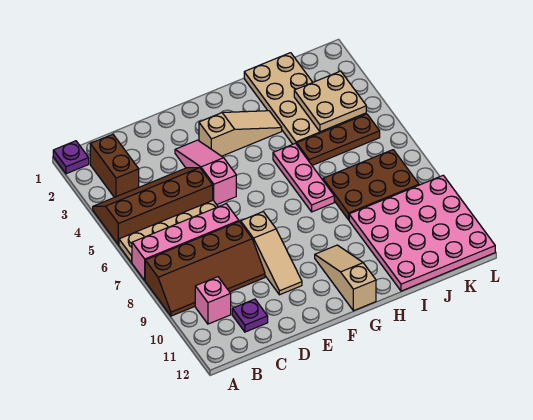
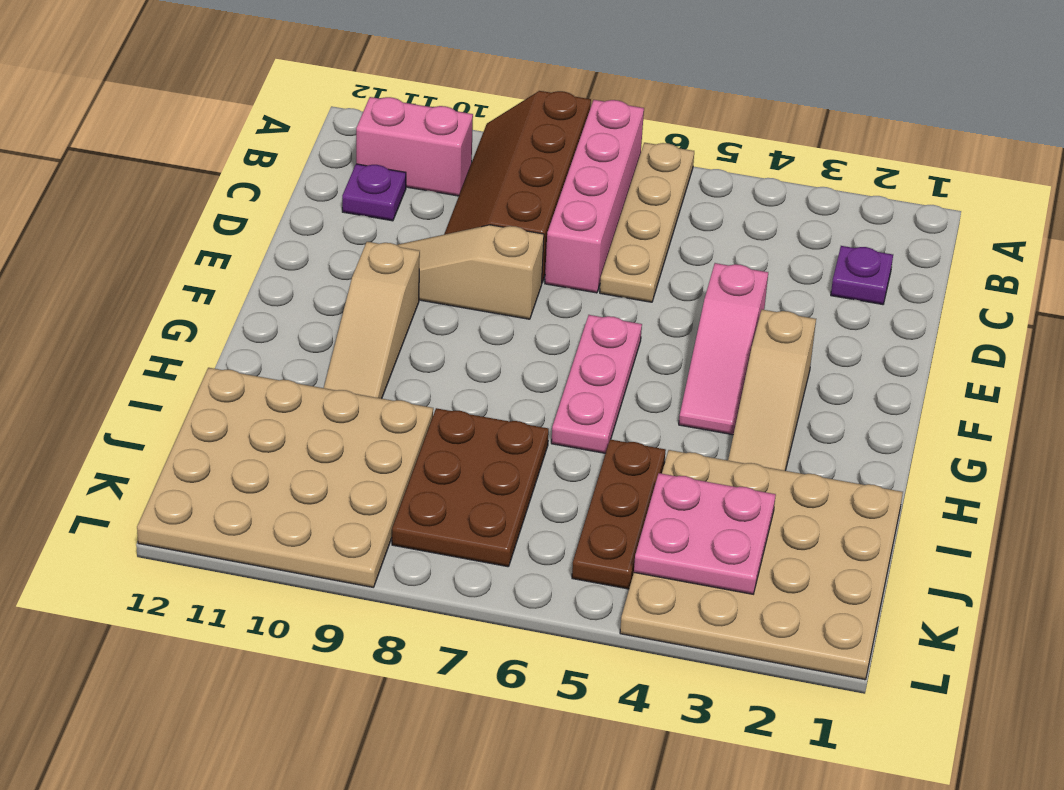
purple 1x1 plate [53,141,89,174] -> purple 1x1 plate moved to [831,246,893,305]
brown 2x4 slope [93,168,213,245] -> none
brown 1x2 brick [90,134,139,197] -> none
pink 1x1 brick [195,277,231,324] -> pink 1x2 brick [356,97,473,196]
pink 1x3 slope [175,140,236,205] -> pink 1x3 slope turned to [679,263,768,435]
tan 1x3 slope [315,245,376,311] -> tan 1x3 slope turned to [324,242,420,399]
pink 1x3 plate [273,143,334,212] -> pink 1x3 plate turned to [551,315,642,453]
tan 2x4 plate [244,53,343,144] -> tan 4x4 plate [620,450,903,680]
pink 4x4 plate [349,175,495,291] -> tan 4x4 plate [137,368,433,587]
tan 2x2 plate [294,71,366,132] -> pink 2x2 plate [634,473,776,594]

